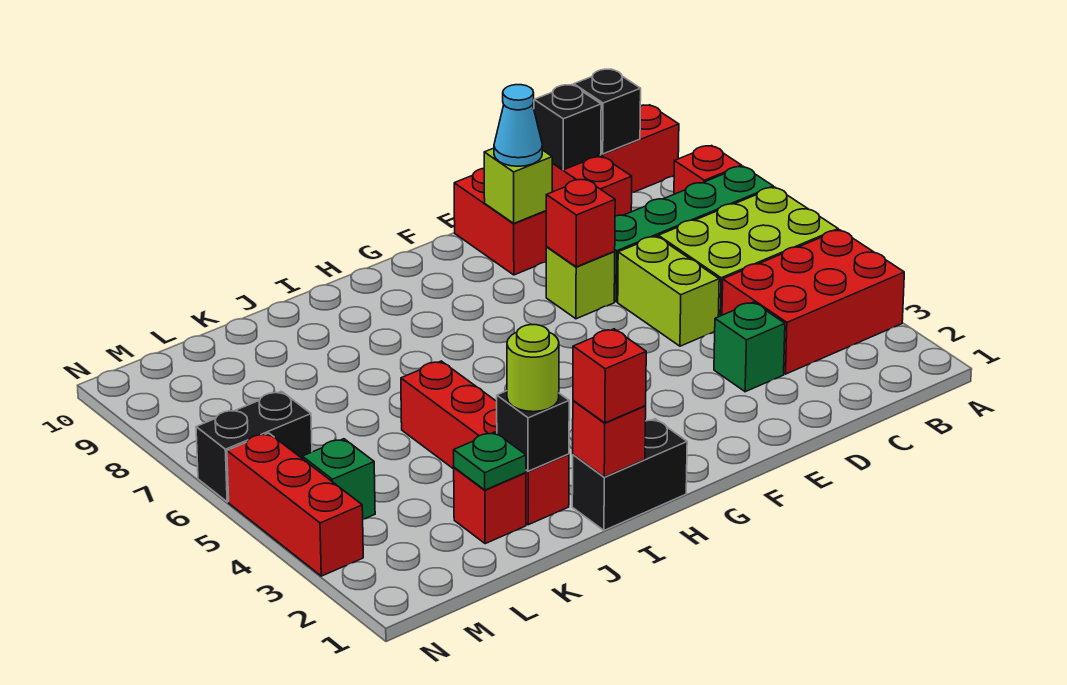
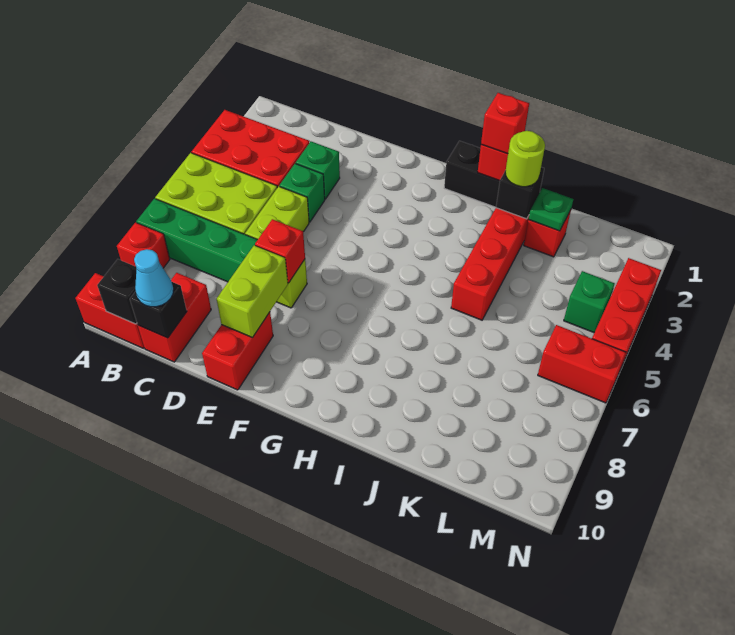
none -> green 1x1 brick [279,163,325,222]
lime 1x1 brick [484,148,552,223] -> lime 1x2 brick [217,245,288,338]
cyan 1x1 cone [494,85,542,166] -> cyan 1x1 cone moved to [134,249,174,307]
black 1x2 brick [196,391,312,502] -> red 1x2 brick [538,325,626,403]

